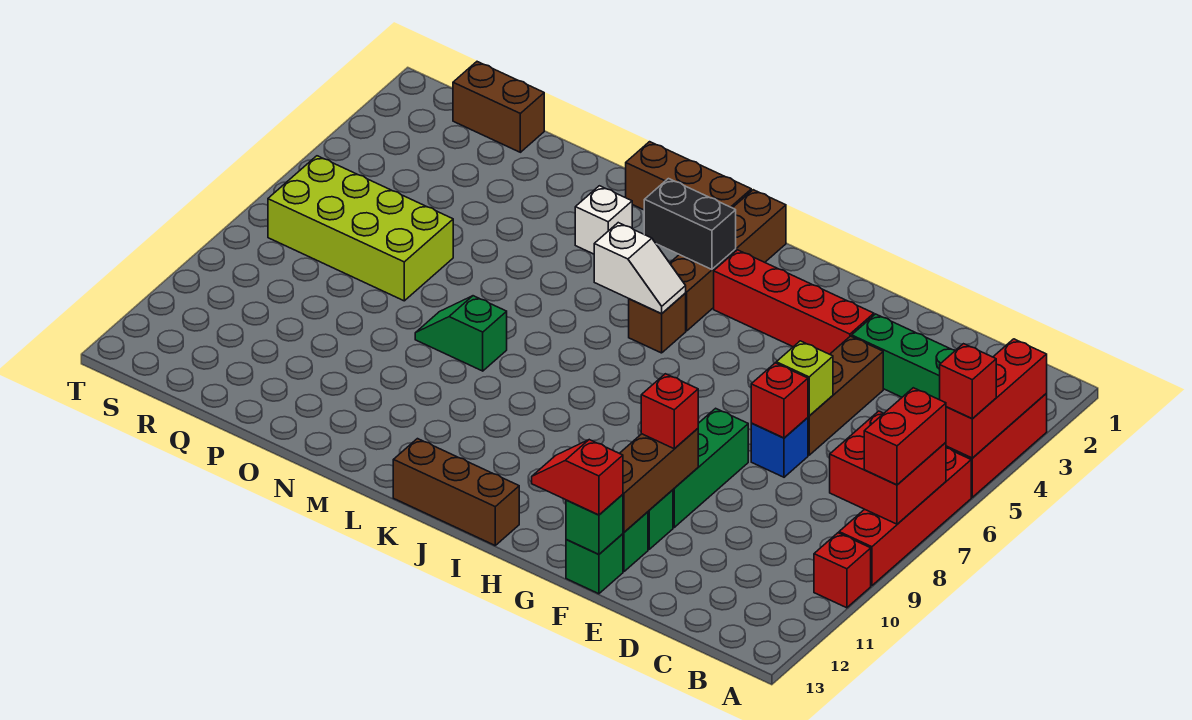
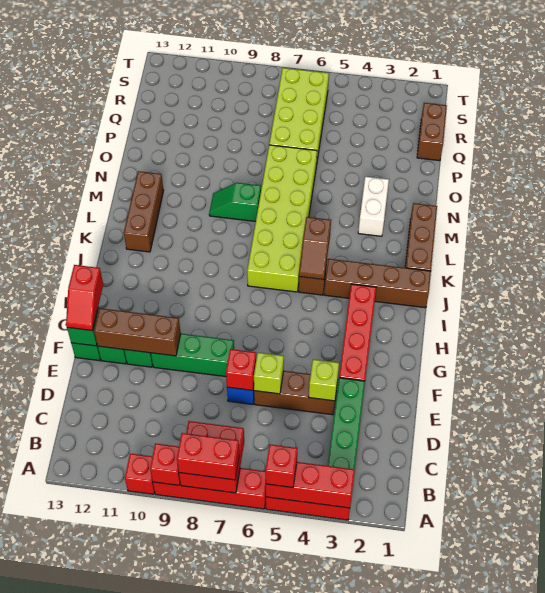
none -> lime 1x1 brick [309,359,339,401]
red 1x1 brick [641,374,698,449] -> red 1x1 brick moved to [150,444,180,485]
red 1x2 slope [532,440,623,515] -> red 1x2 slope turned to [66,265,103,331]
brown 1x3 brick [393,439,519,545] -> brown 1x3 brick moved to [124,171,163,252]
black 1x2 brick [644,179,736,269] -> none
white 1x2 slope [594,223,686,314] -> brown 1x2 slope [299,217,331,280]
none -> lime 2x6 brick [247,145,317,292]
white 1x1 brick [575,186,632,254] -> white 1x2 brick [358,177,389,236]
green 1x2 slope [415,296,507,371] -> green 1x2 slope turned to [209,183,261,221]

